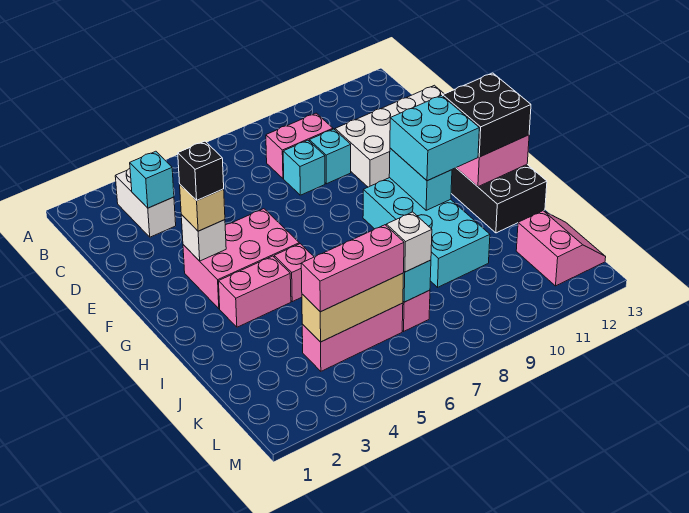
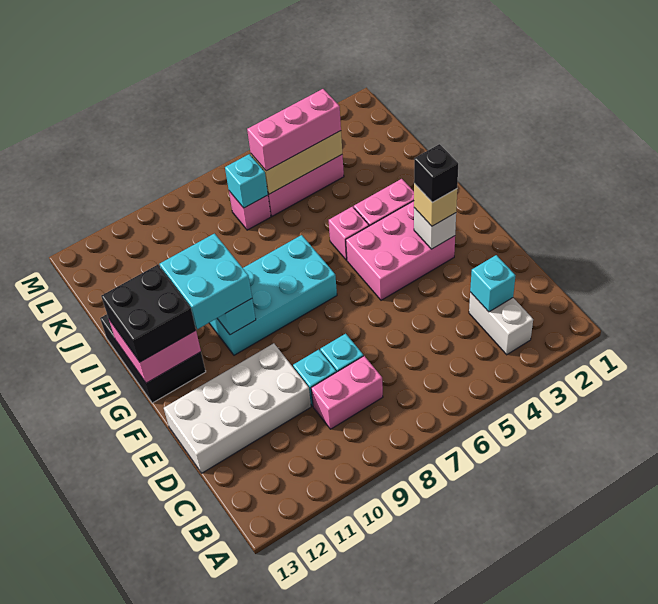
cyan 2x4 brick [363,178,490,287] -> cyan 2x4 brick turned to [209,235,337,355]
white 1x1 brick [386,212,432,272] -> none
pink 2x2 slope [516,211,606,286] -> none

